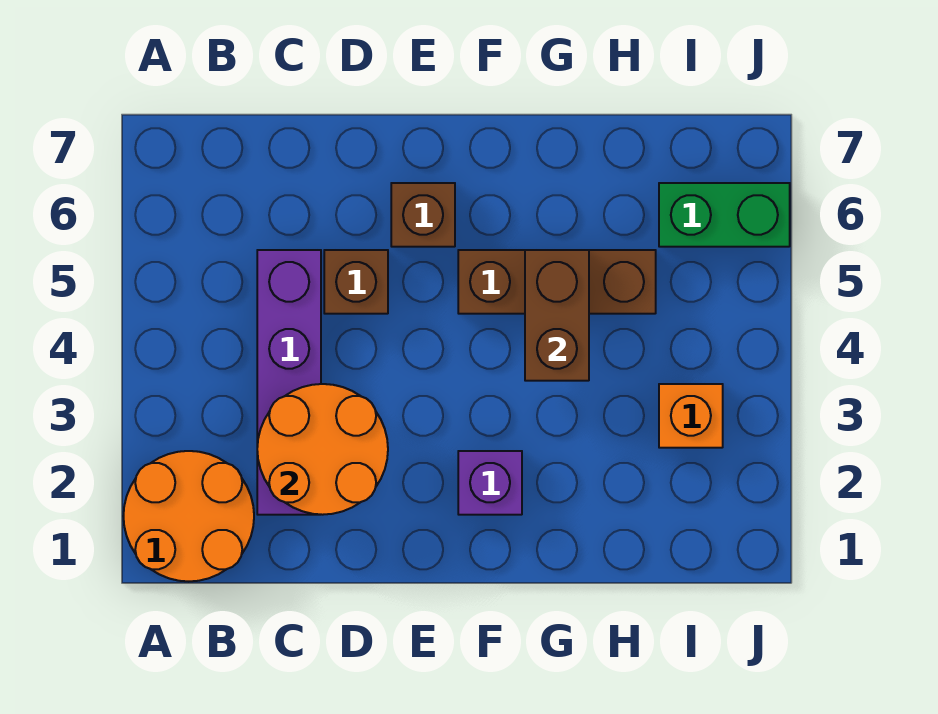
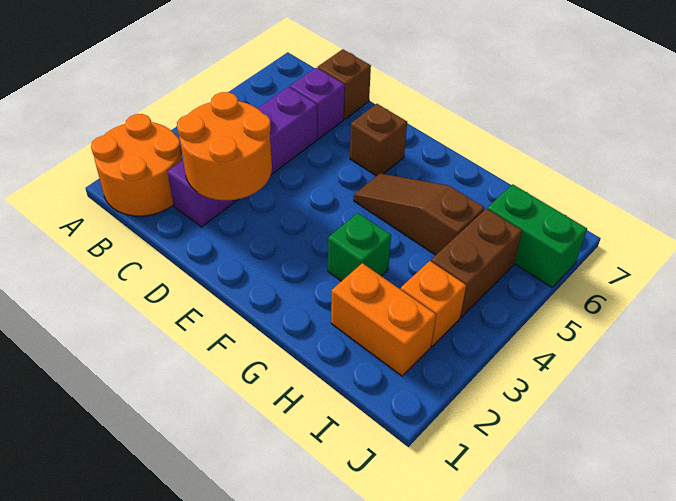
brown 1x1 brick [324,250,388,314] -> brown 1x1 brick moved to [318,49,371,119]
purple 1x1 brick [458,451,522,515] -> purple 1x1 brick moved to [290,68,345,139]
brown 1x3 brick [458,250,656,314] -> brown 1x3 slope [354,173,484,255]
none -> green 1x1 brick [328,213,391,281]
brown 1x2 brick [525,250,589,381] -> brown 1x2 brick moved to [431,209,522,317]
none -> orange 1x2 brick [331,263,436,376]

